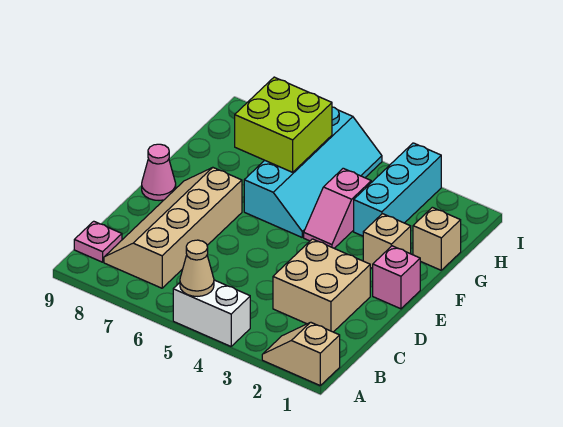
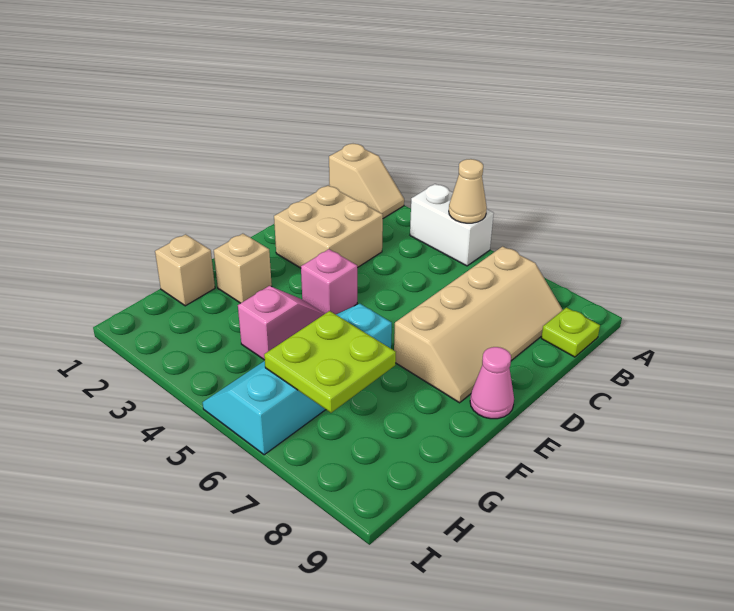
pink 1x1 plate [74,221,122,262] -> lime 1x1 plate [541,308,600,357]
pink 1x1 brick [373,246,420,309] -> pink 1x1 brick moved to [301,249,357,314]
cyan 1x3 brick [354,143,441,236] -> none
lime 2x2 brick [235,77,332,172] -> lime 2x2 plate [264,311,396,413]

